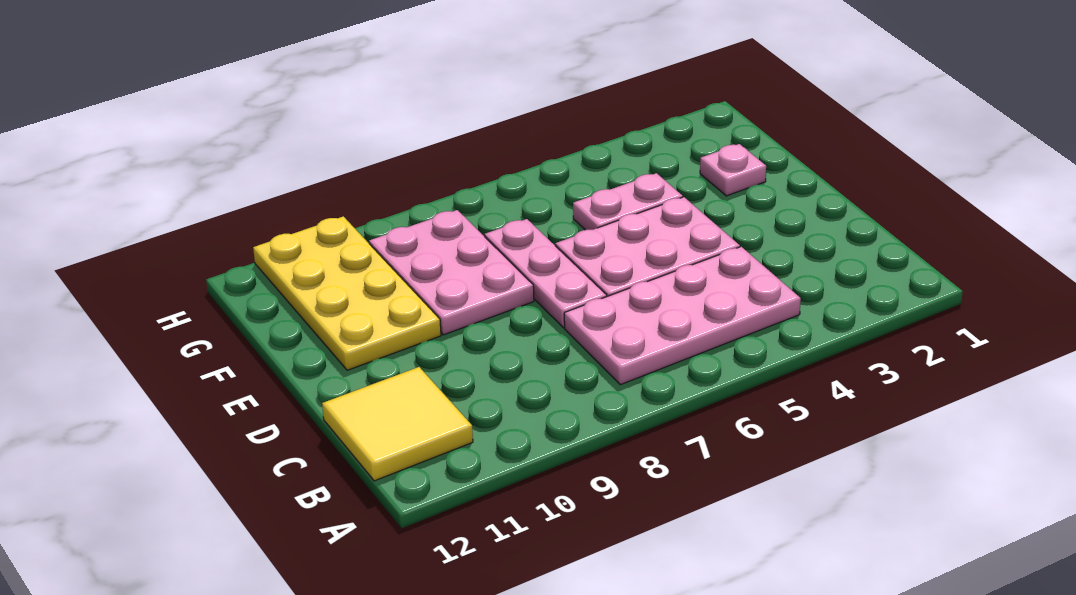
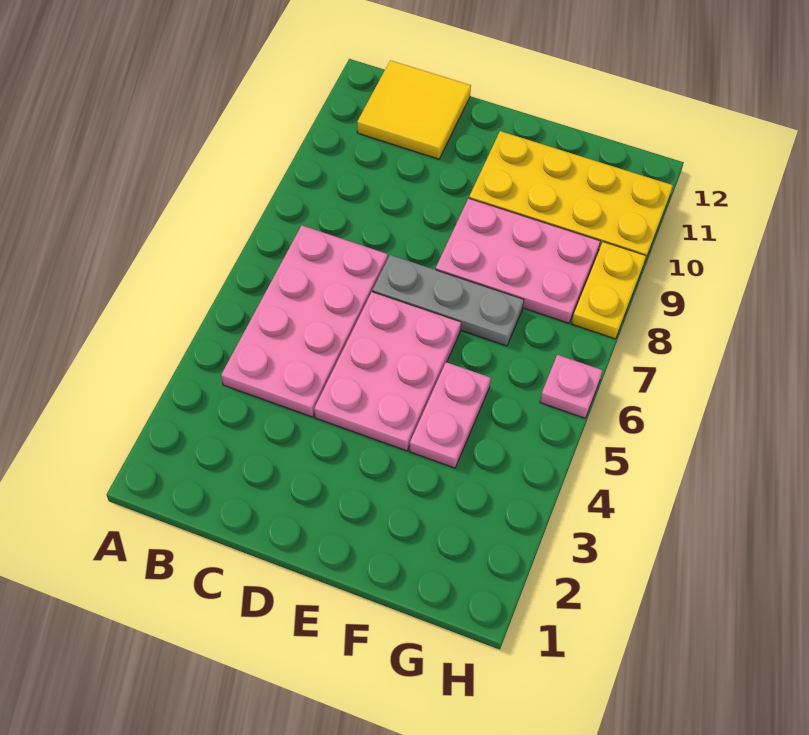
pink 1x3 plate [485,219,607,328] -> grey 1x3 plate [373,255,524,346]
pink 1x1 plate [700,144,766,196] -> pink 1x1 plate moved to [540,355,602,418]
none -> yellow 1x2 plate [572,242,646,339]

